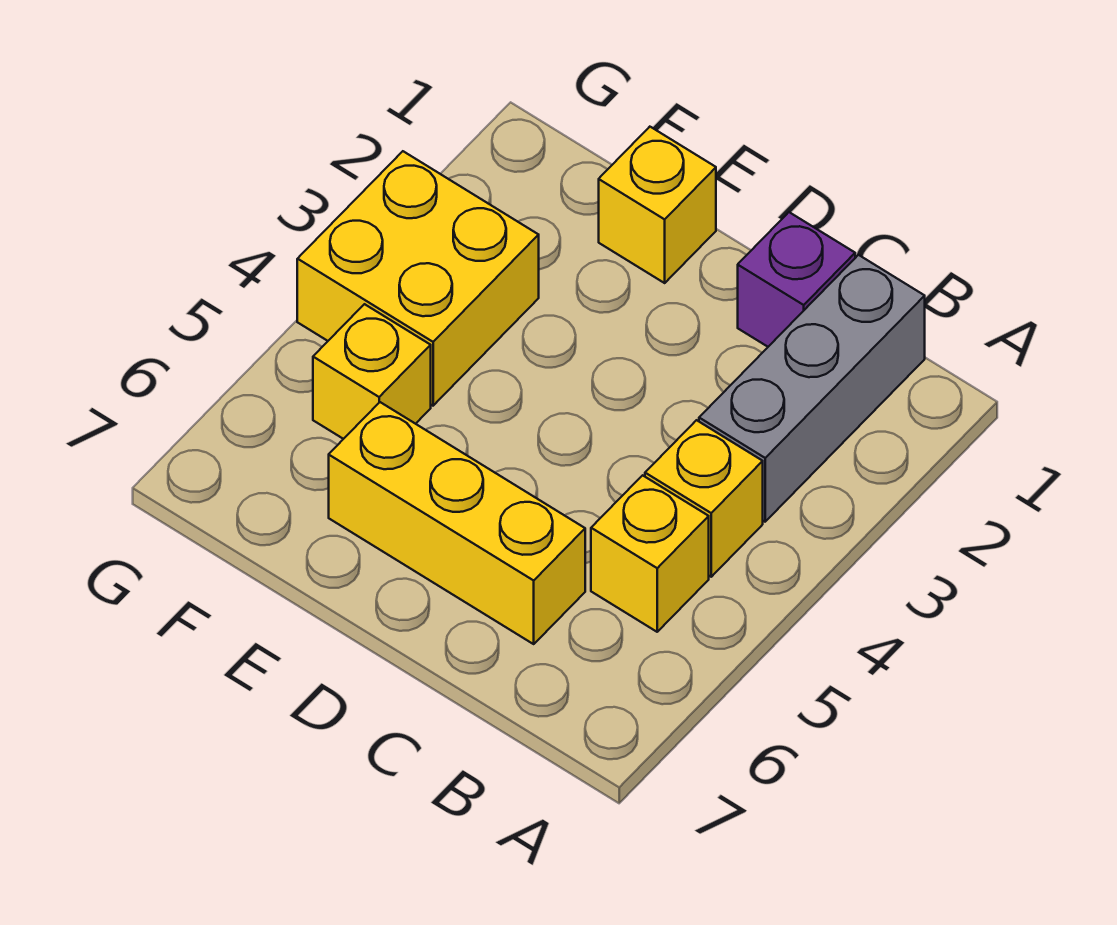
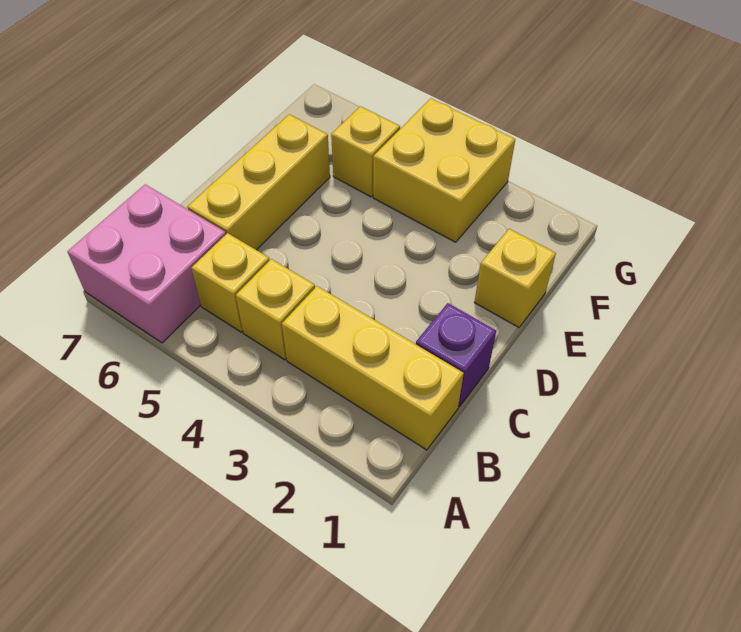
none -> pink 2x2 brick [67,184,226,343]
grey 1x3 brick [699,255,925,522] -> yellow 1x3 brick [282,286,464,450]

